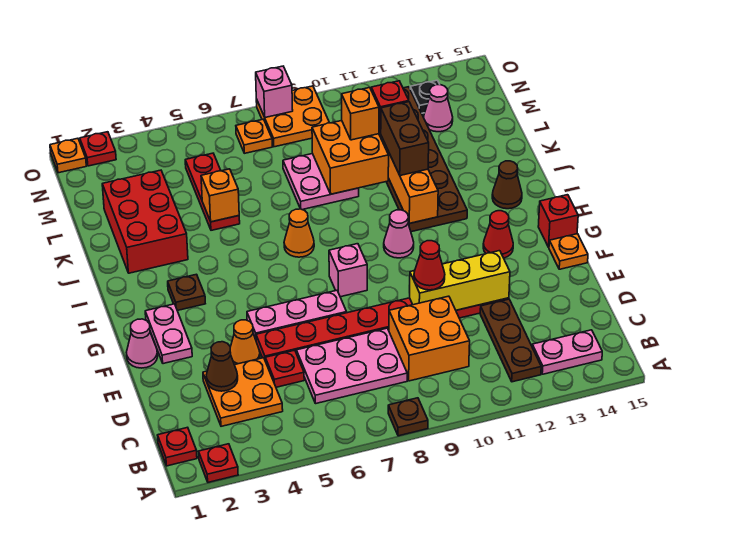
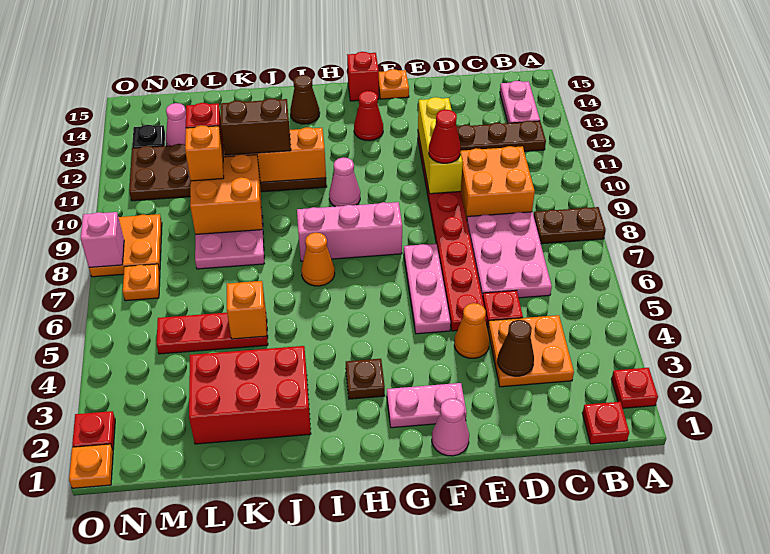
brown 1x1 plate [388,398,428,436] -> brown 1x2 plate [534,207,606,244]
pink 1x1 brick [329,244,367,297] -> pink 1x3 brick [297,202,402,261]

